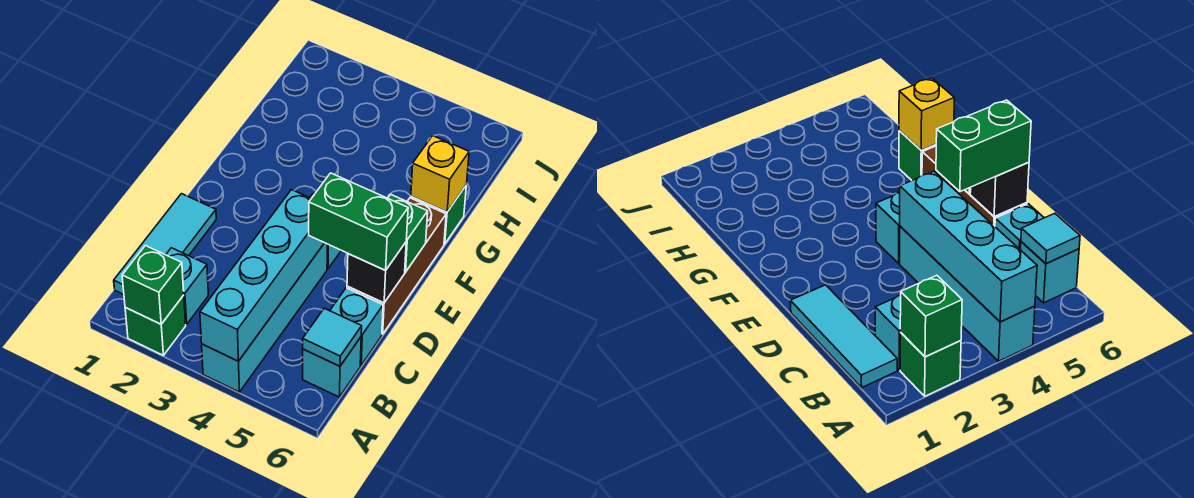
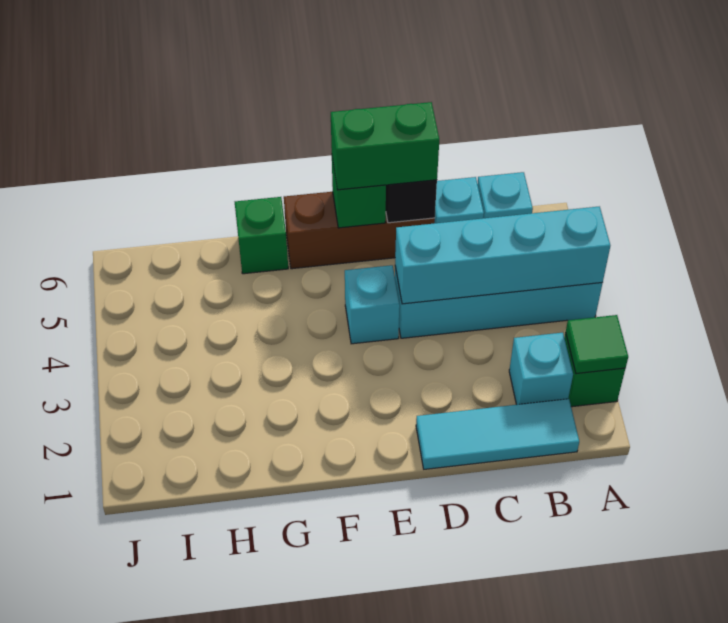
green 1x1 brick [122,246,184,324] -> green 1x1 tile [566,315,628,374]
cyan 1x1 tile [303,308,362,366] -> none
green 1x2 brick [309,173,408,270] -> green 1x2 brick turned to [331,102,439,190]
yellow 1x1 brick [411,136,469,212] -> none

